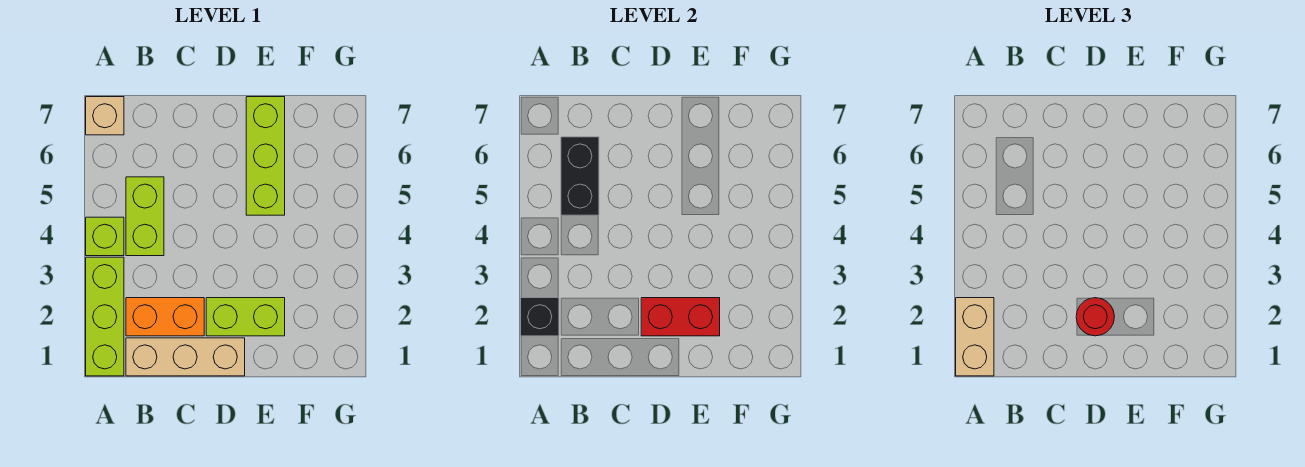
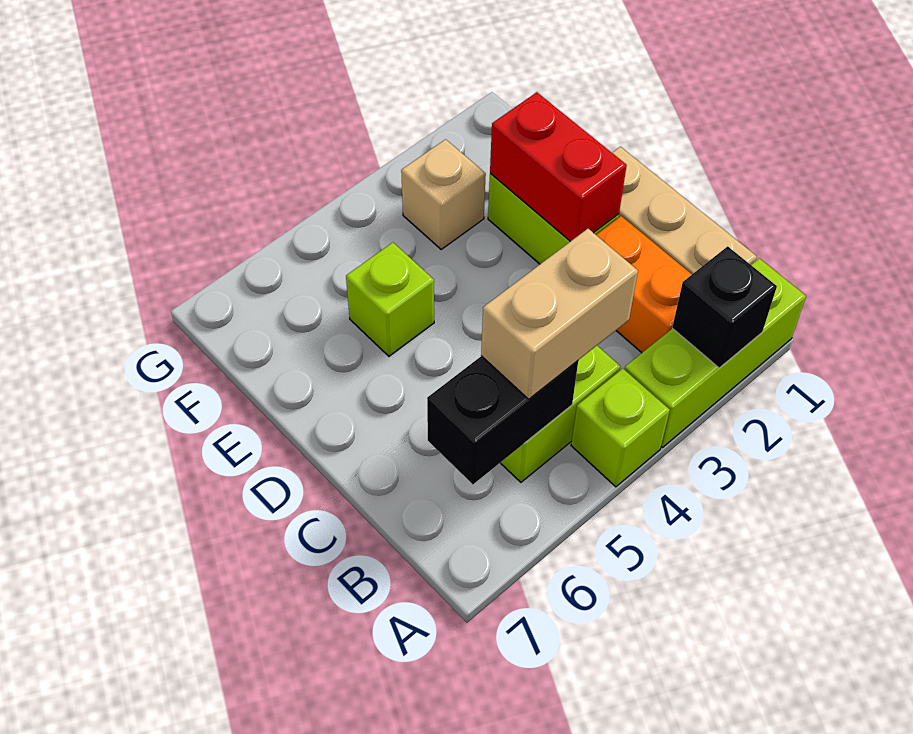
tan 1x2 brick [956,298,994,376] -> tan 1x2 brick moved to [481,229,638,399]
tan 1x1 brick [86,97,124,135] -> tan 1x1 brick moved to [401,139,486,249]
red 1x1 round brick [1076,298,1114,336] -> none
lime 1x3 brick [246,97,285,215] -> lime 1x1 brick [346,242,434,356]

